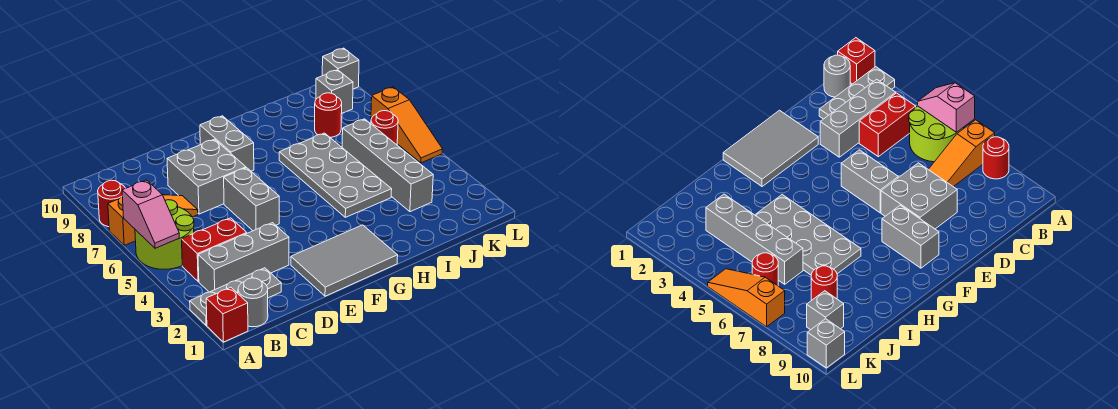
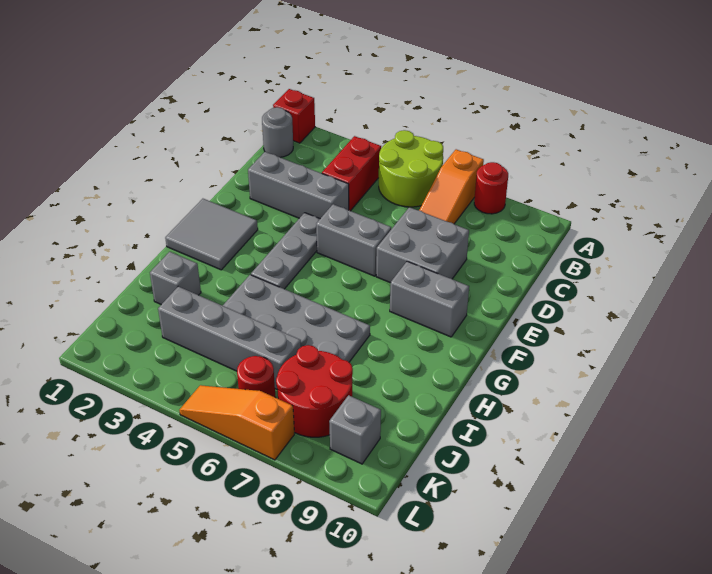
grey 1x3 plate [190,268,281,325] -> grey 1x3 plate moved to [251,213,320,289]
pink 1x2 slope [122,180,179,248] -> none
grey 1x3 brick [198,223,289,292] -> grey 1x3 brick turned to [248,152,349,219]
grey 2x3 tile [291,225,398,296] -> grey 2x2 tile [165,199,258,270]
red 1x1 round brick [315,93,342,137] -> red 2x2 round brick [276,345,353,437]
grey 1x1 brick [322,48,359,89] -> grey 1x1 brick moved to [150,252,201,304]

